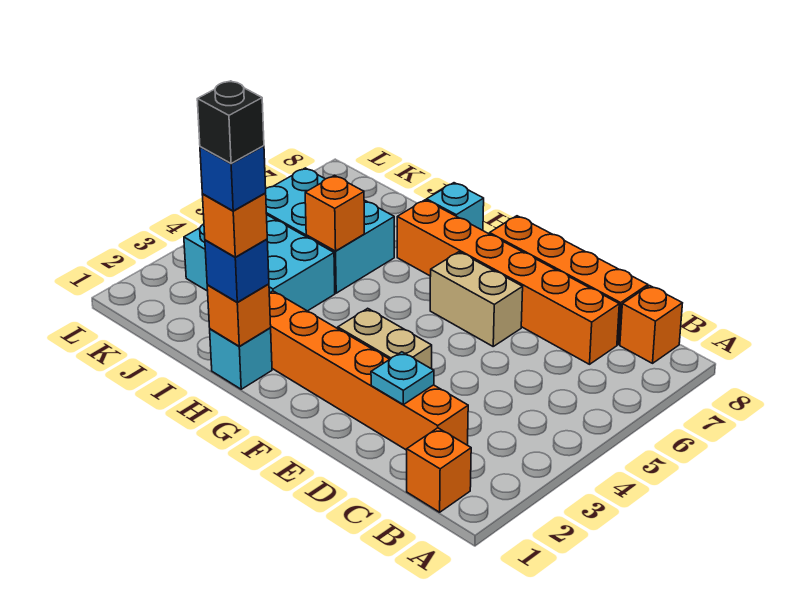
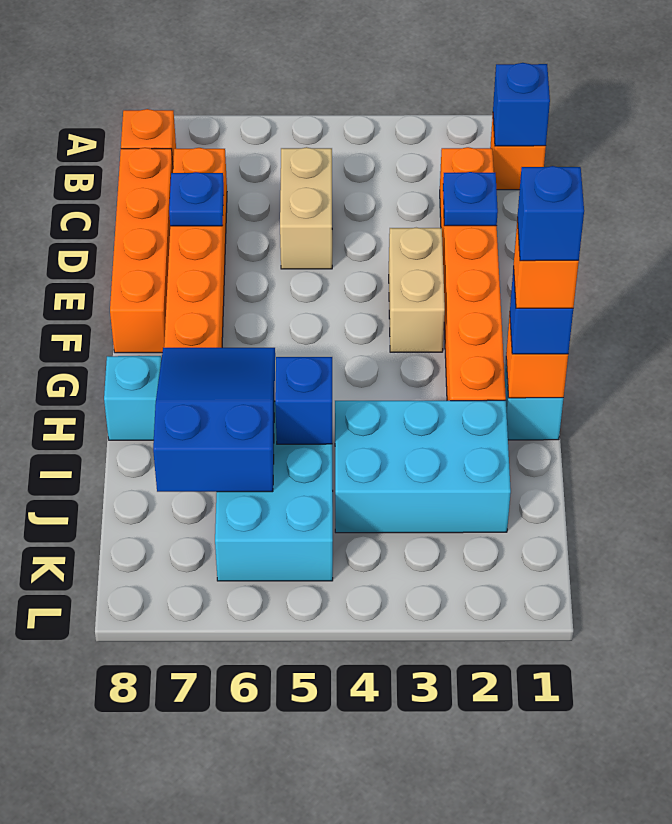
none -> blue 1x1 brick [493,63,550,146]
cyan 1x1 plate [371,352,434,404] -> blue 1x1 plate [443,172,498,226]
none -> blue 1x1 plate [169,172,224,226]
tan 1x2 brick [430,252,523,346] -> tan 1x2 brick moved to [280,147,332,269]
black 1x1 brick [197,81,264,164] -> none
none -> blue 2x3 slope [153,348,275,492]
cyan 2x3 brick [184,215,335,311] -> cyan 2x3 brick turned to [335,400,511,533]
orange 1x1 brick [305,176,365,251] -> blue 1x1 brick [275,357,332,444]

